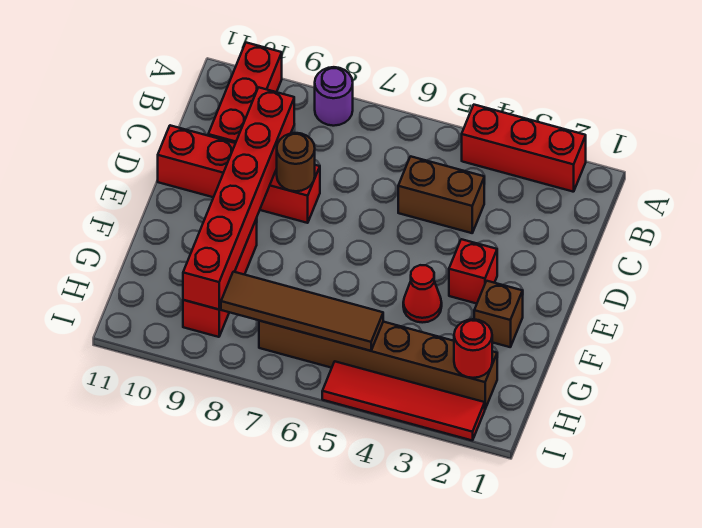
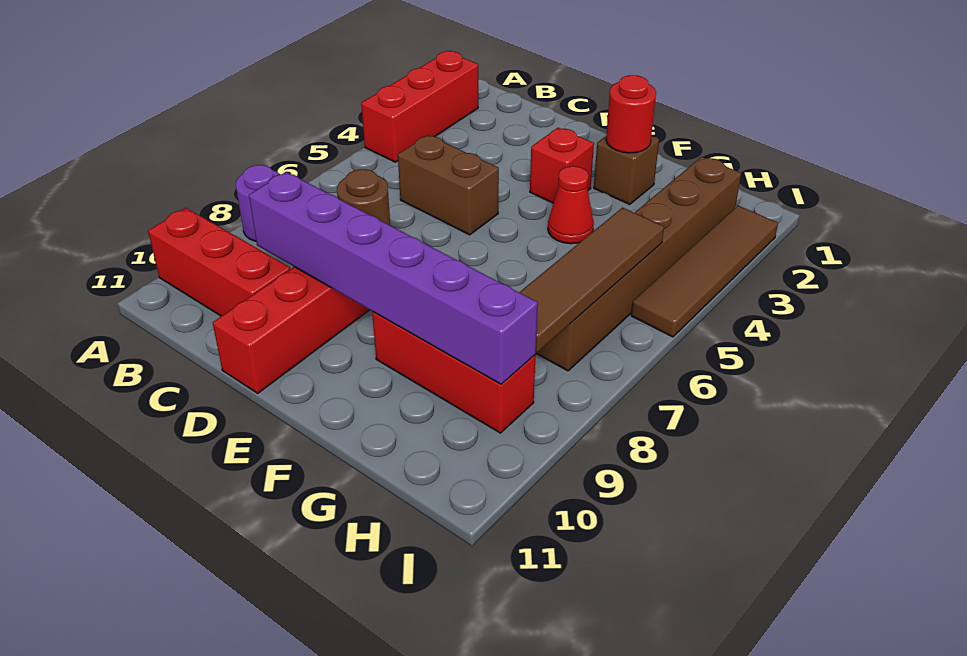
brown 1x2 brick [398,156,484,233] -> brown 1x2 brick turned to [398,135,499,235]
red 1x6 brick [183,87,294,309] -> purple 1x6 brick [249,172,538,384]
red 1x1 round brick [454,319,492,378] -> red 1x1 round brick moved to [606,75,656,153]
red 1x4 tile [322,362,485,440] -> brown 1x4 tile [631,206,778,337]

